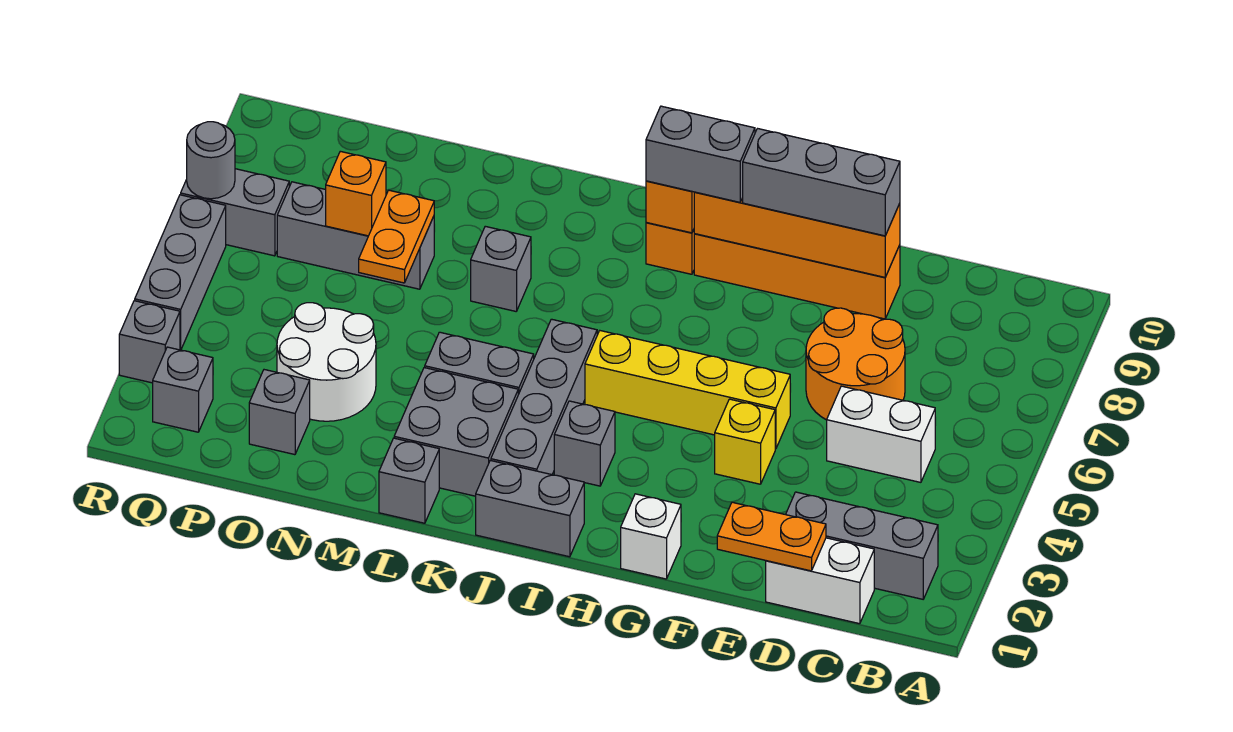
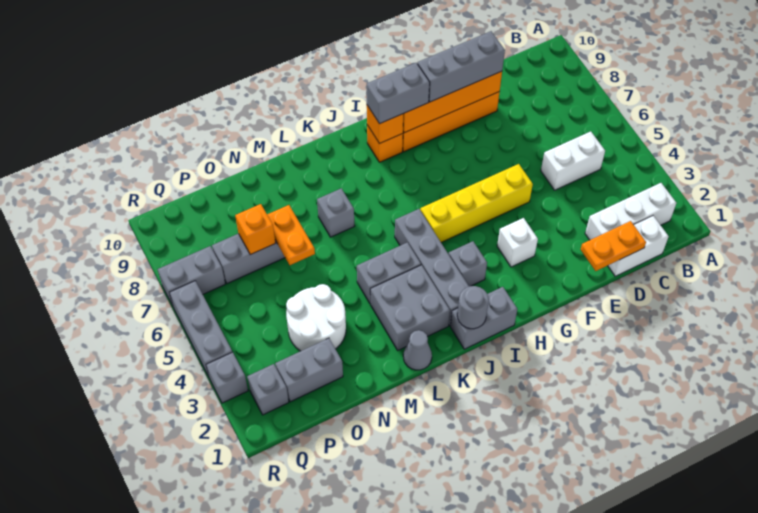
grey 1x3 brick [786,492,938,599] -> white 1x3 brick [585,183,676,240]
orange 2x2 round brick [806,308,905,420] -> none
yellow 1x1 brick [715,399,775,484] -> none
white 1x1 brick [621,494,681,579] -> white 1x1 brick moved to [497,218,538,267]
grey 1x1 brick [379,438,439,523] -> grey 1x1 cone [403,330,432,370]
grey 1x1 brick [249,370,310,455] -> grey 1x2 brick [275,338,343,402]
grey 1x1 round brick [187,122,235,199] -> grey 1x1 round brick moved to [457,286,489,329]

